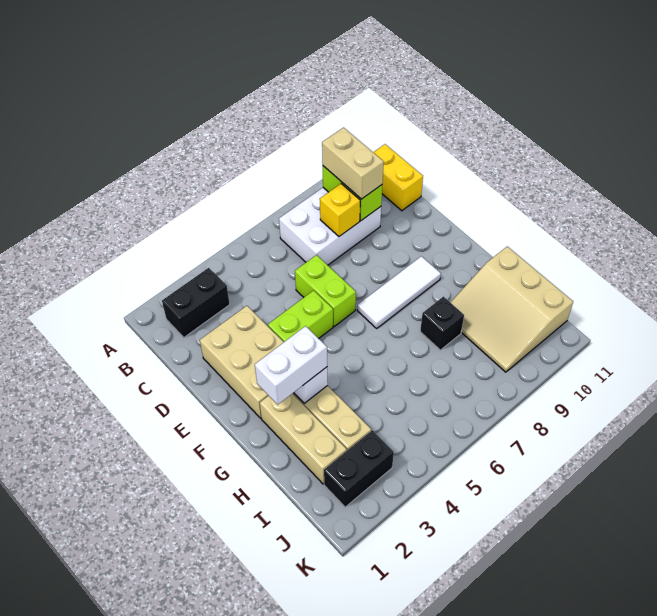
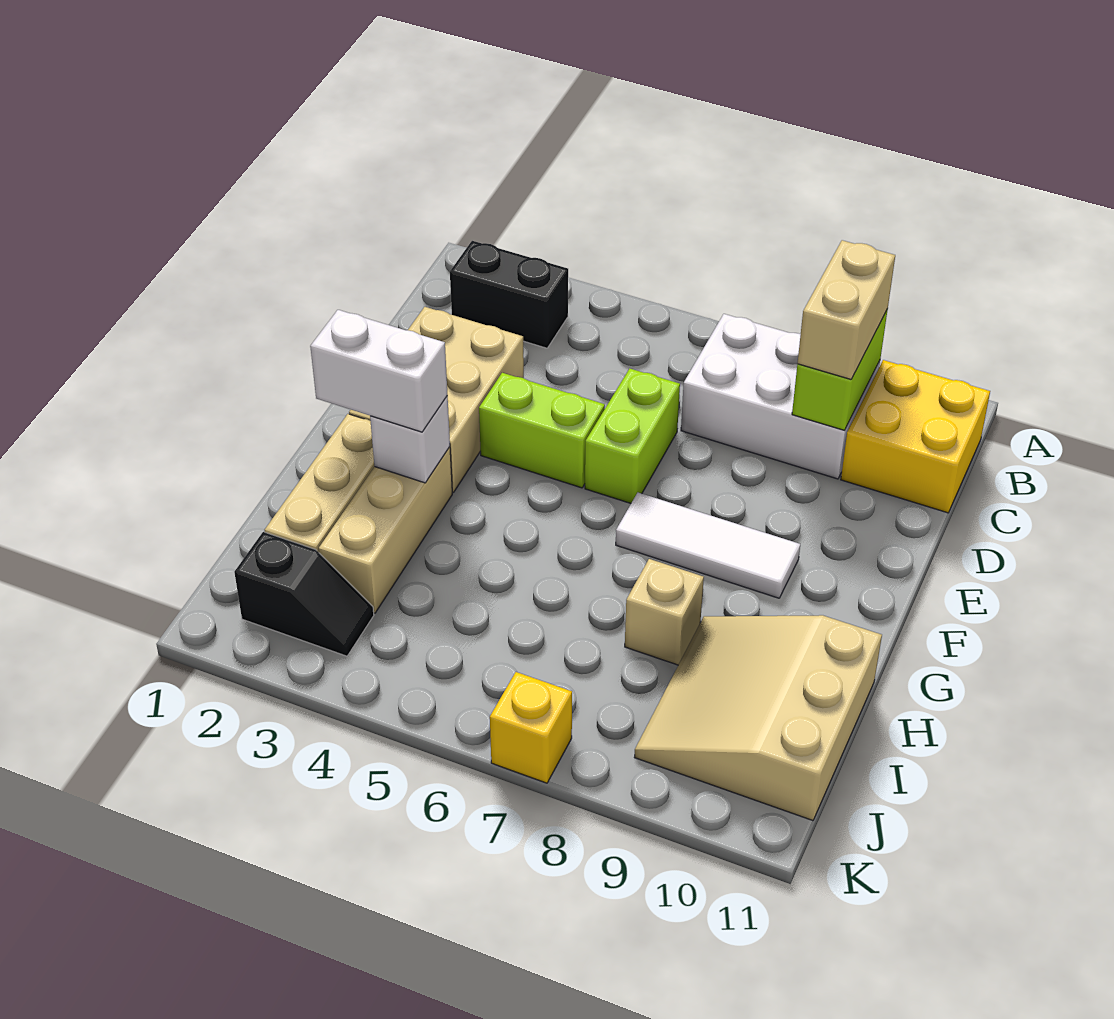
yellow 1x2 brick [373,144,423,211] -> yellow 2x2 brick [841,360,990,513]
yellow 1x1 brick [320,184,360,236] -> yellow 1x1 brick moved to [490,672,572,783]
black 1x1 brick [420,297,464,350] -> tan 1x1 brick [625,559,704,665]
black 1x2 brick [324,430,394,507] -> black 1x2 slope [234,532,374,656]

